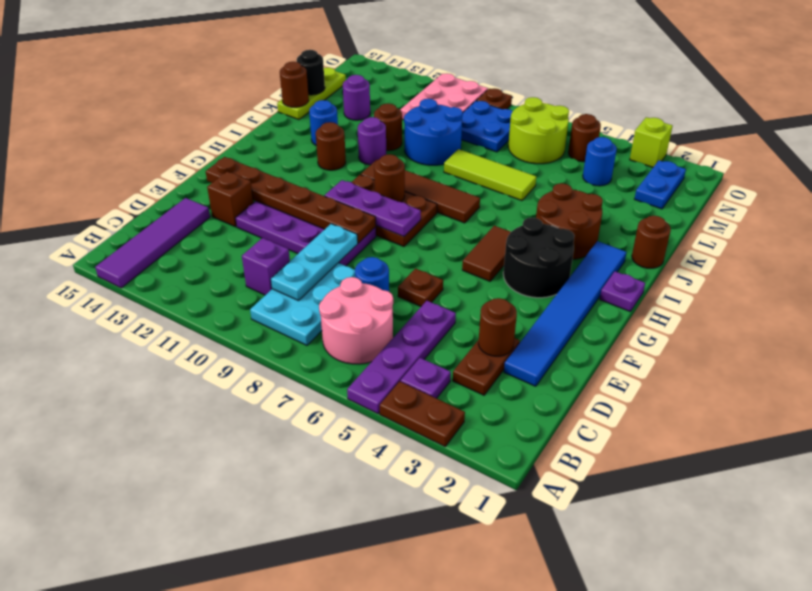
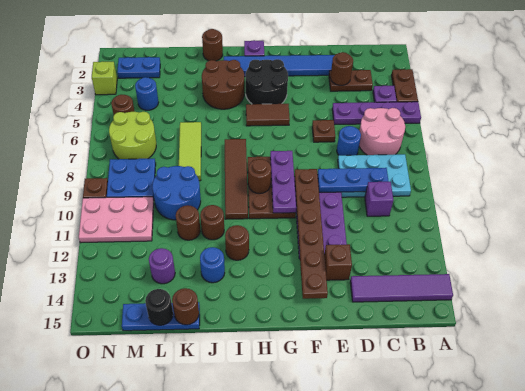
cyan 1x3 plate [271,224,358,301] -> blue 1x3 plate [317,168,389,192]
purple 1x1 round brick [358,117,386,165] -> brown 1x1 round brick [200,205,224,240]
lime 1x3 plate [277,67,346,120] -> blue 1x3 plate [122,302,200,331]

